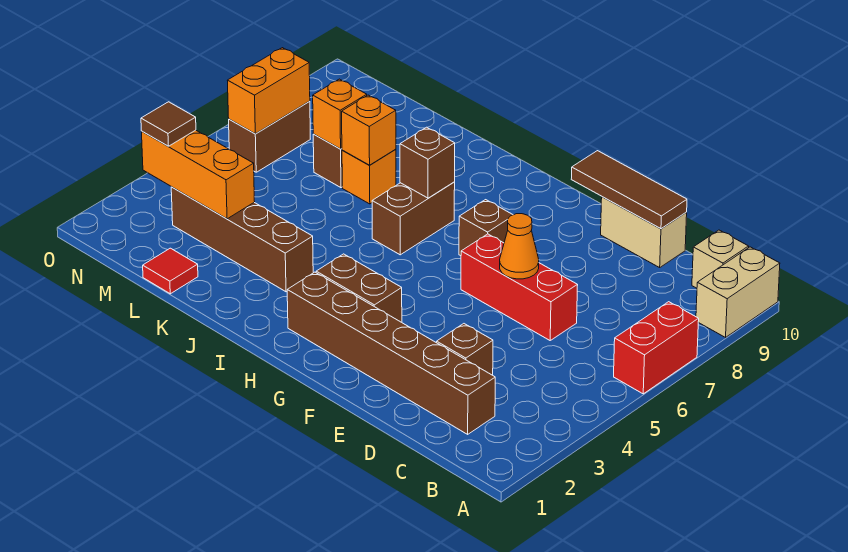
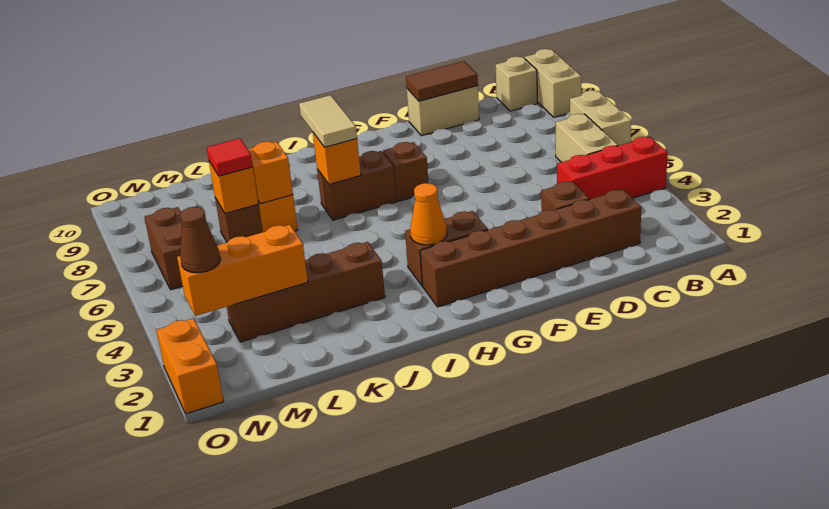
red 1x2 brick [614,302,699,394] -> tan 1x2 brick [570,90,631,146]
none -> tan 1x2 brick [556,114,618,162]
red 1x3 brick [461,234,578,340] -> red 1x3 brick moved to [557,137,668,199]
brown 1x3 tile [571,151,687,229] -> brown 1x2 tile [406,61,478,101]
orange 1x1 cone [500,214,539,279] -> orange 1x1 cone moved to [410,183,447,245]
brown 1x2 brick [372,182,455,255] -> brown 1x2 brick turned to [317,151,397,220]
brown 1x1 brick [400,127,455,198] -> orange 1x1 brick [313,133,361,184]
none -> tan 1x2 tile [299,95,357,147]
red 1x1 tile [143,248,198,294] -> red 1x1 tile moved to [207,138,253,176]
brown 1x1 tile [141,102,196,146] -> brown 1x1 cone [180,207,220,273]
orange 1x2 brick [227,48,310,134] -> orange 1x2 brick moved to [156,318,224,414]

